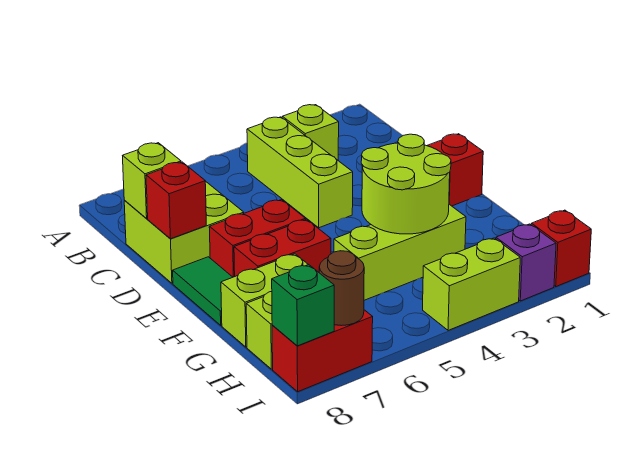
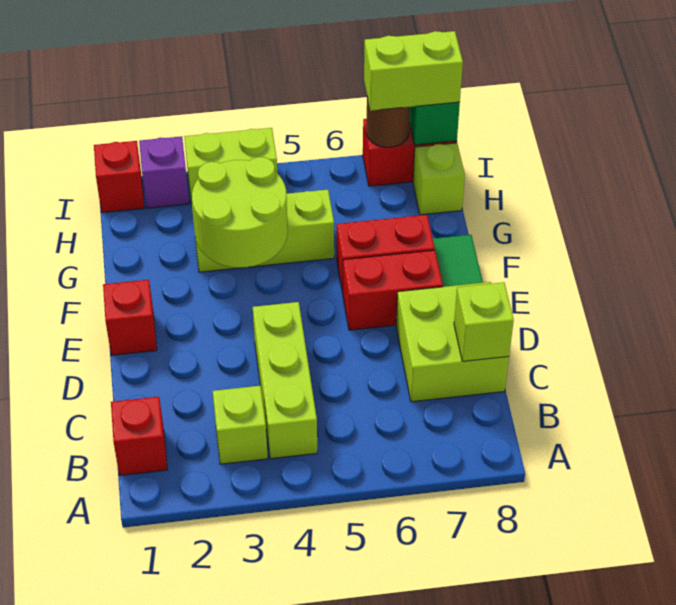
red 1x1 brick [146,162,206,239] -> red 1x1 brick moved to [111,397,167,475]
lime 1x2 brick [221,254,308,347] -> lime 1x2 brick moved to [364,31,463,111]

